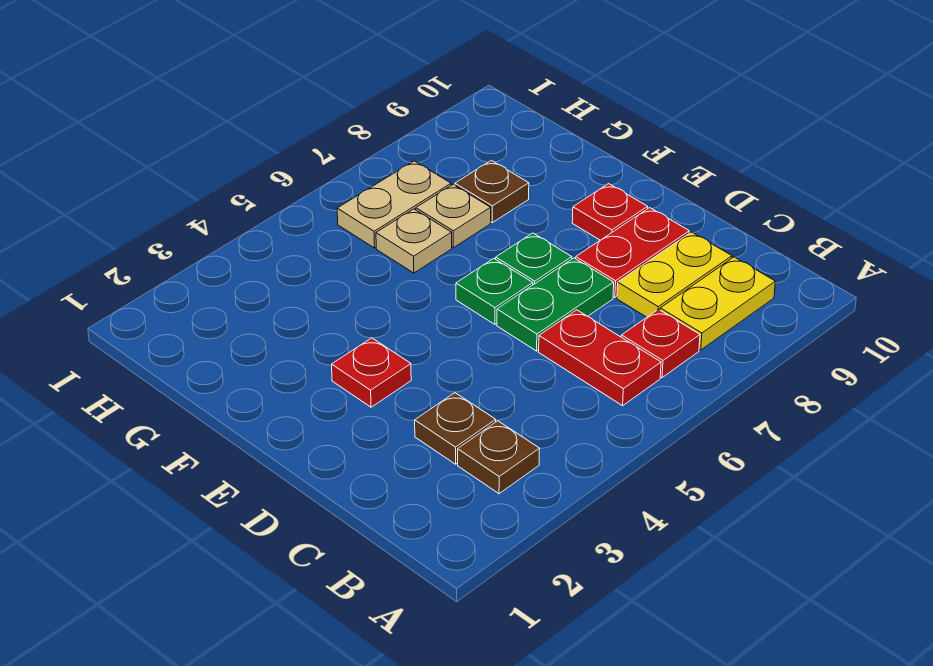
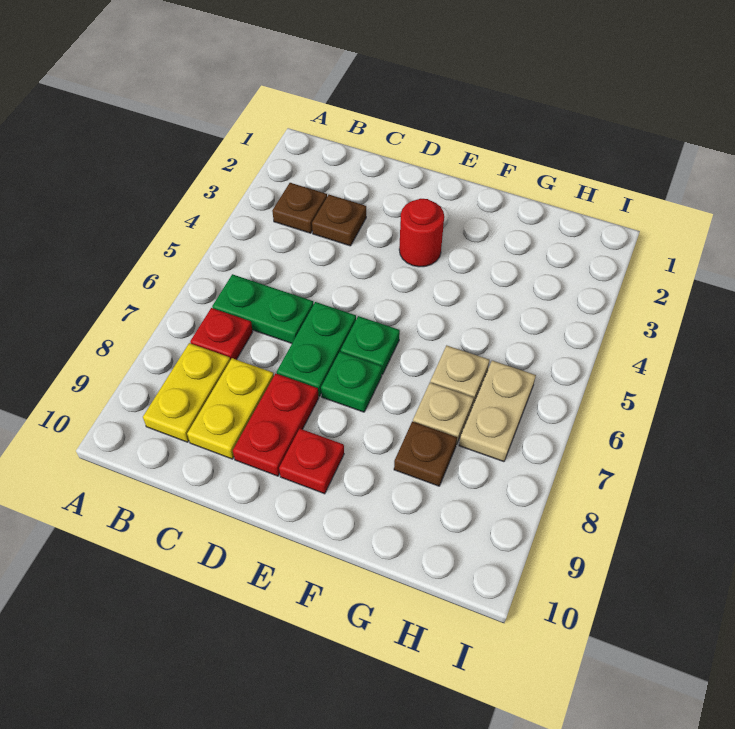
red 1x2 plate [539,310,661,406] -> green 1x2 plate [212,274,314,343]
red 1x1 plate [332,338,411,407] -> red 1x1 round brick [399,199,444,267]

